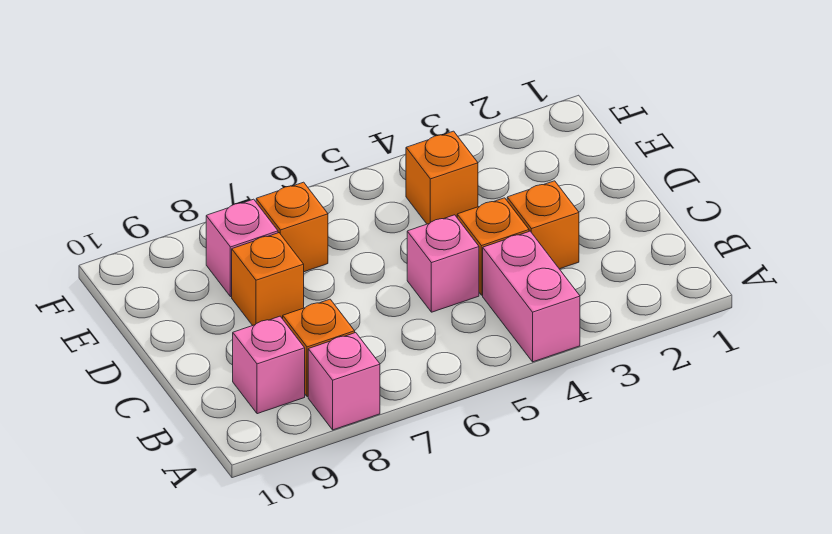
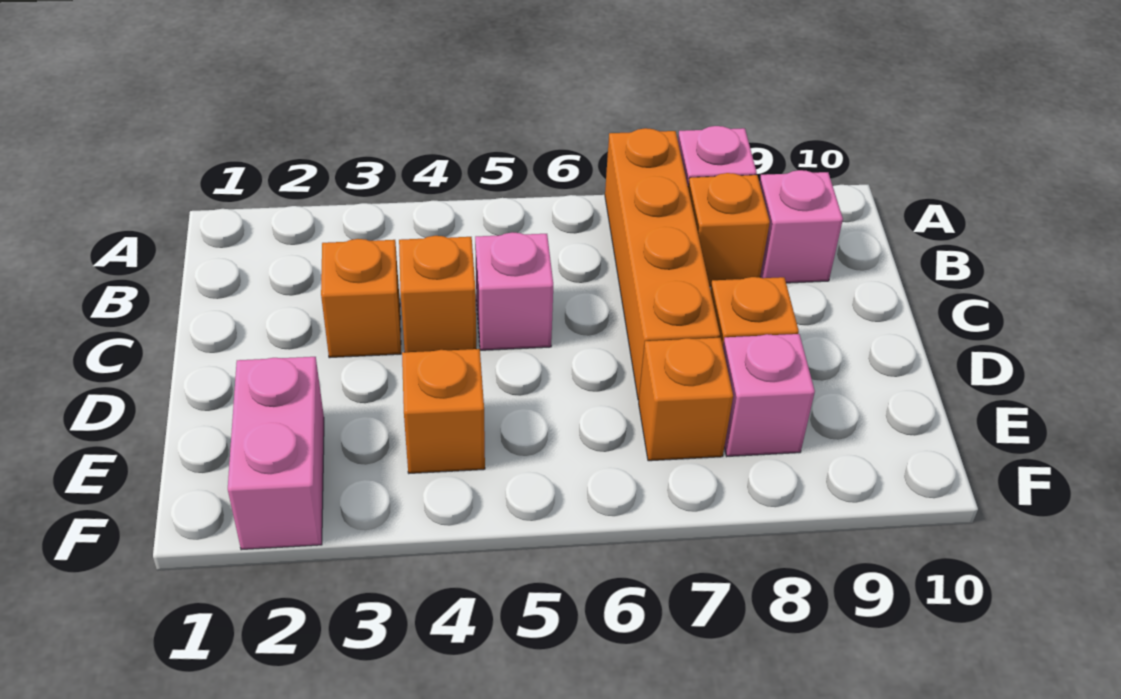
pink 1x2 brick [483,231,580,362] -> pink 1x2 brick moved to [228,357,324,550]
none -> orange 1x4 brick [605,128,720,400]

